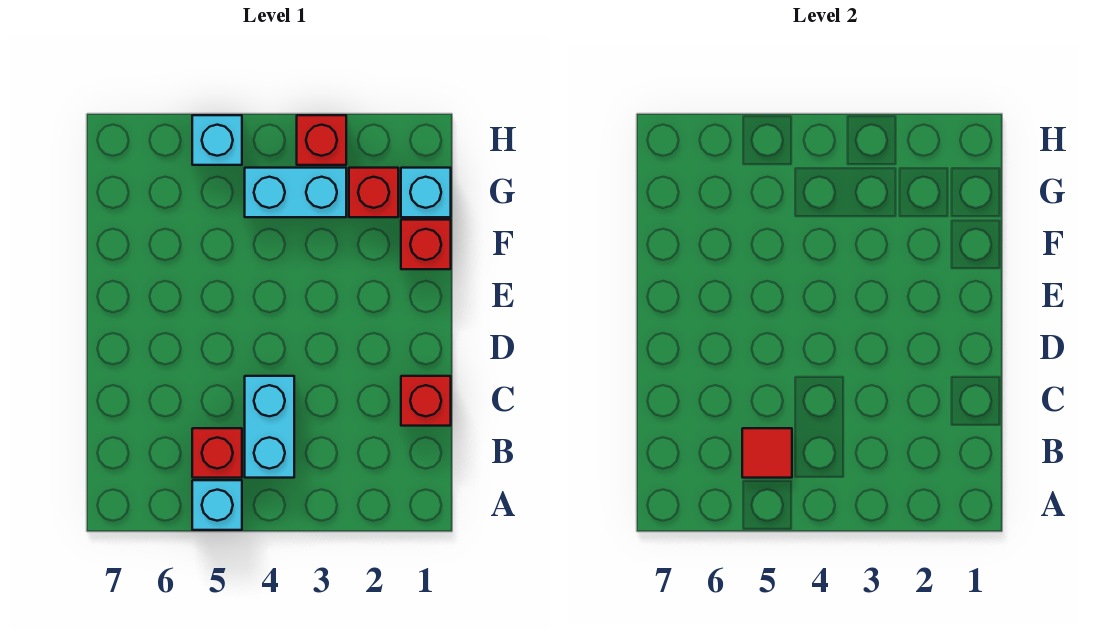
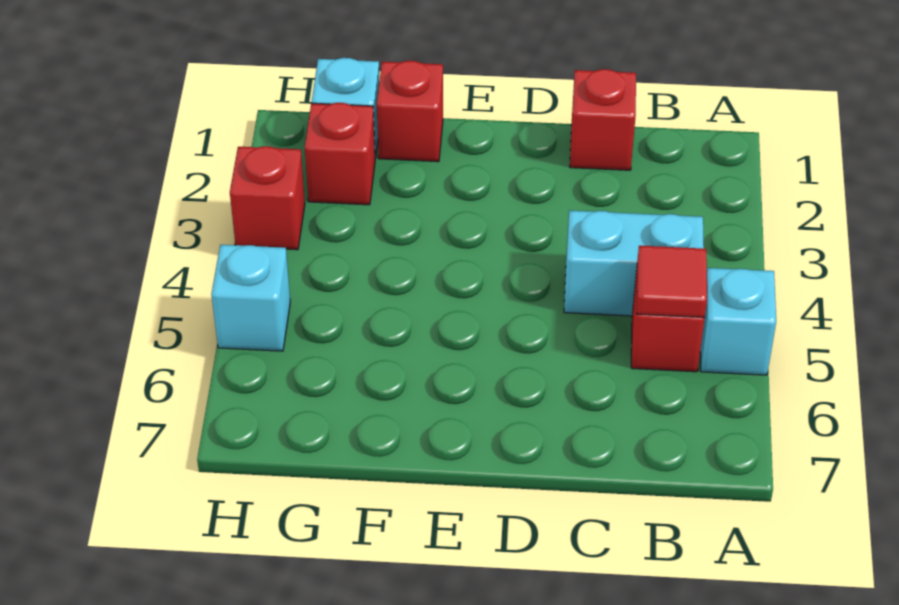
cyan 1x2 brick [245,168,346,217] -> none

